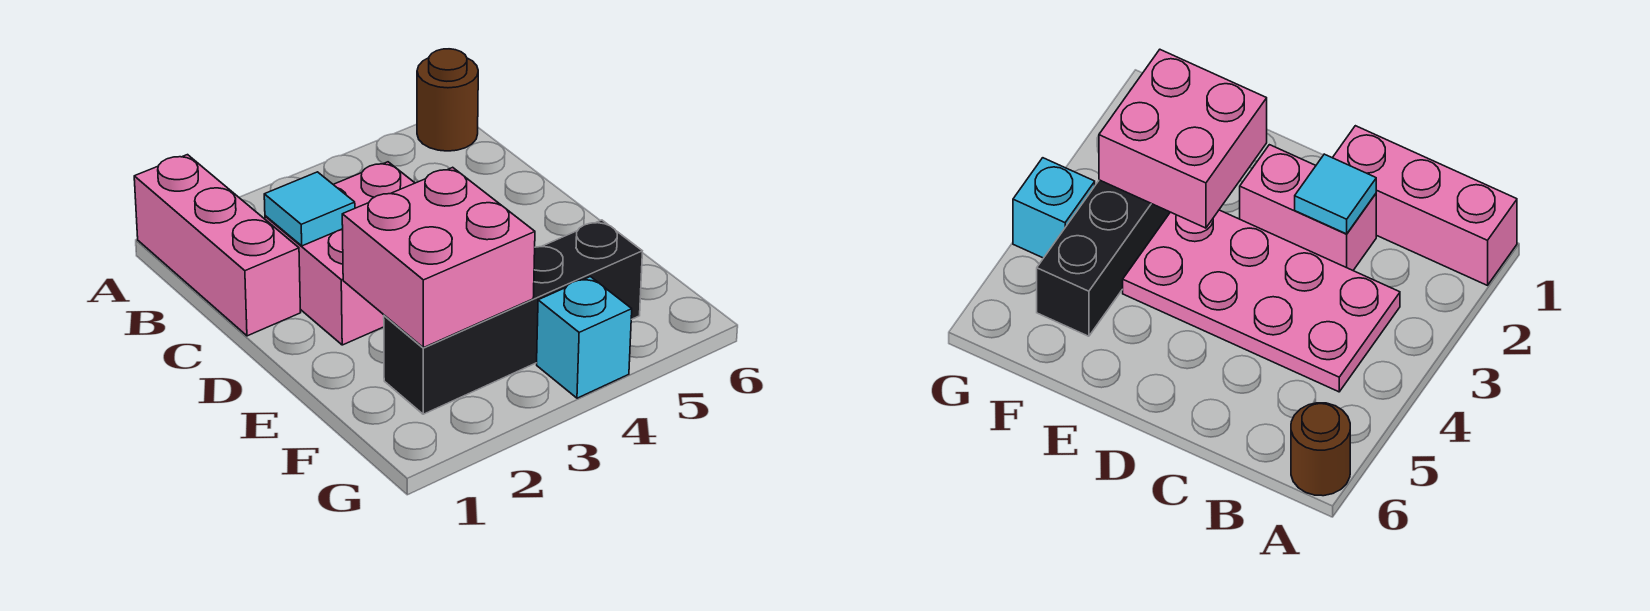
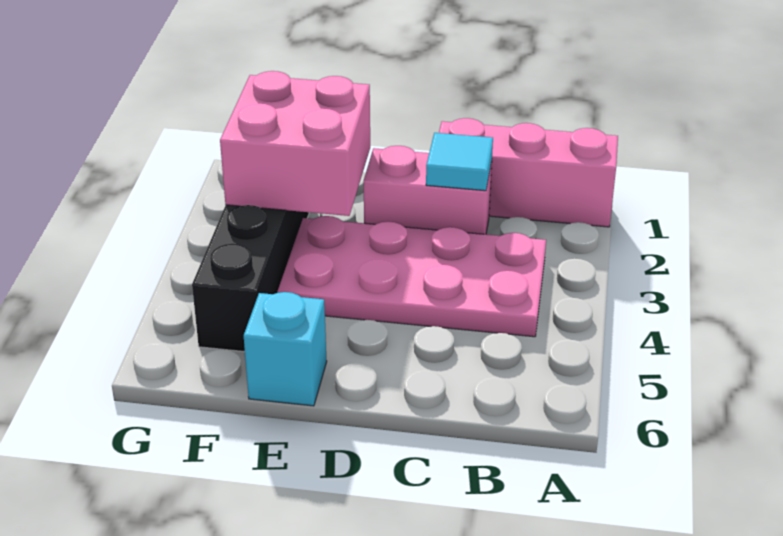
brown 1x1 round brick [417,49,478,151] -> none
cyan 1x1 brick [537,277,632,398] -> cyan 1x1 brick moved to [244,292,327,406]

